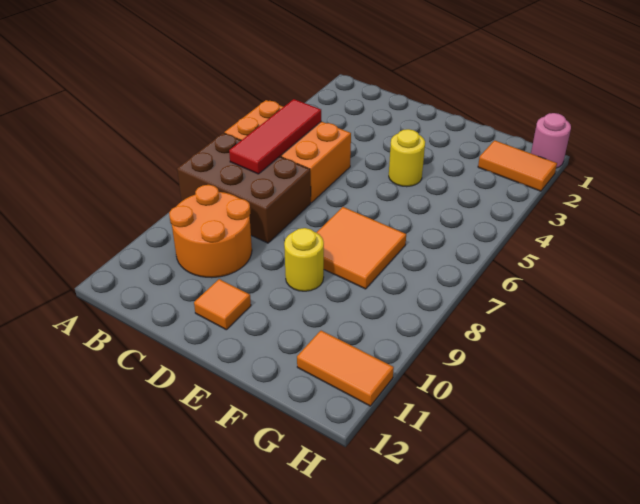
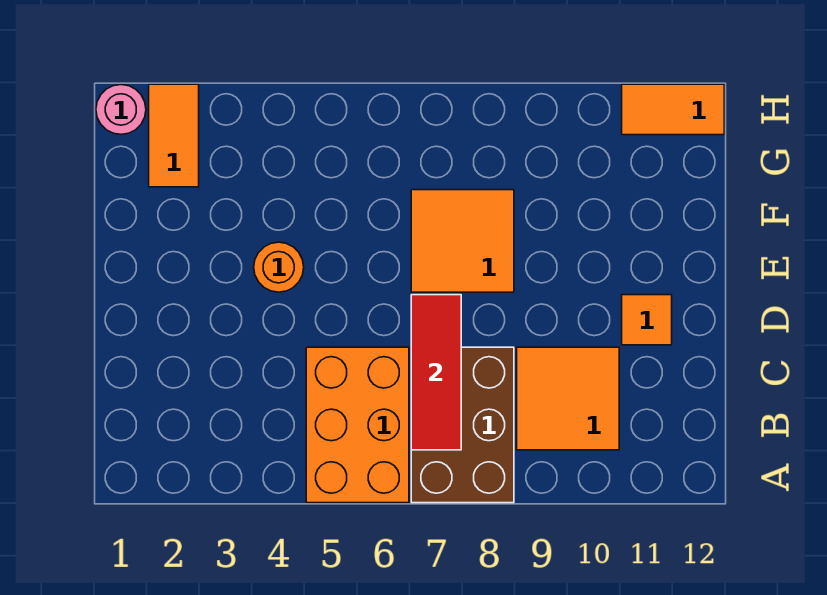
red 1x3 tile [229,99,321,174] -> red 1x3 tile turned to [411,295,461,450]
orange 2x2 round brick [169,185,252,278] -> orange 2x2 tile [517,347,619,450]
yellow 1x1 round brick [389,129,425,187] -> orange 1x1 round brick [254,242,304,292]
yellow 1x1 round brick [284,228,324,291] -> none
orange 1x2 tile [297,331,394,406] -> orange 1x2 tile turned to [622,84,724,135]

